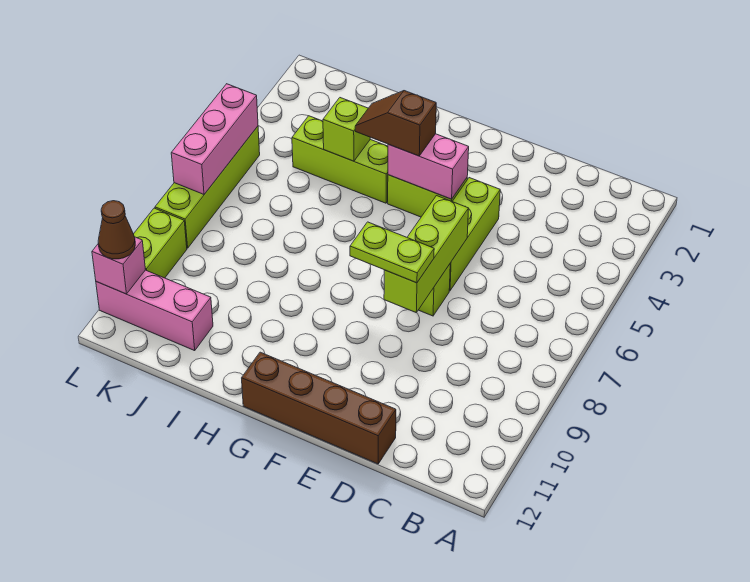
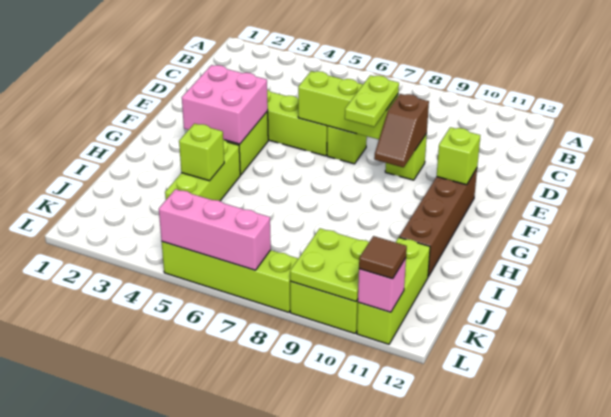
brown 1x4 brick [242,352,396,464] -> brown 1x4 brick moved to [399,168,477,277]
none -> lime 1x1 brick [385,134,427,180]
pink 1x2 brick [388,134,469,199] -> pink 2x2 brick [182,65,268,144]
none -> lime 1x1 brick [437,127,480,185]
brown 1x2 slope [355,91,436,156] -> brown 1x2 slope moved to [374,94,429,167]
pink 1x3 brick [96,270,213,351] -> lime 1x3 brick [357,238,430,344]
none -> lime 2x2 plate [290,228,369,302]
brown 1x1 cone [98,201,135,259] -> brown 1x1 tile [359,236,407,279]

